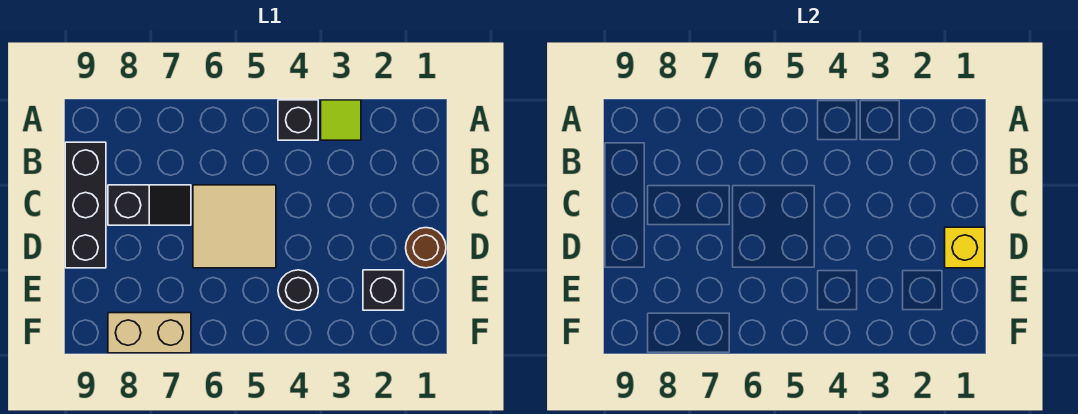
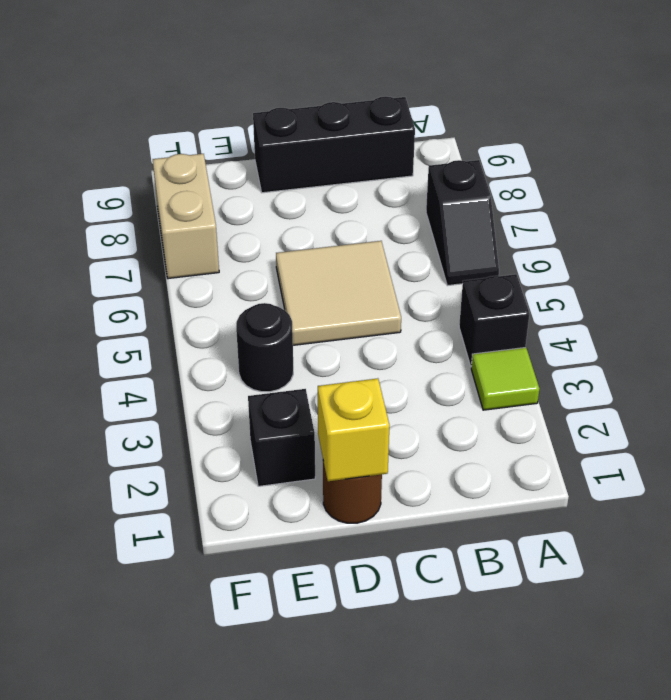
black 1x2 slope [108,185,191,225] -> black 1x2 slope moved to [426,160,499,286]

